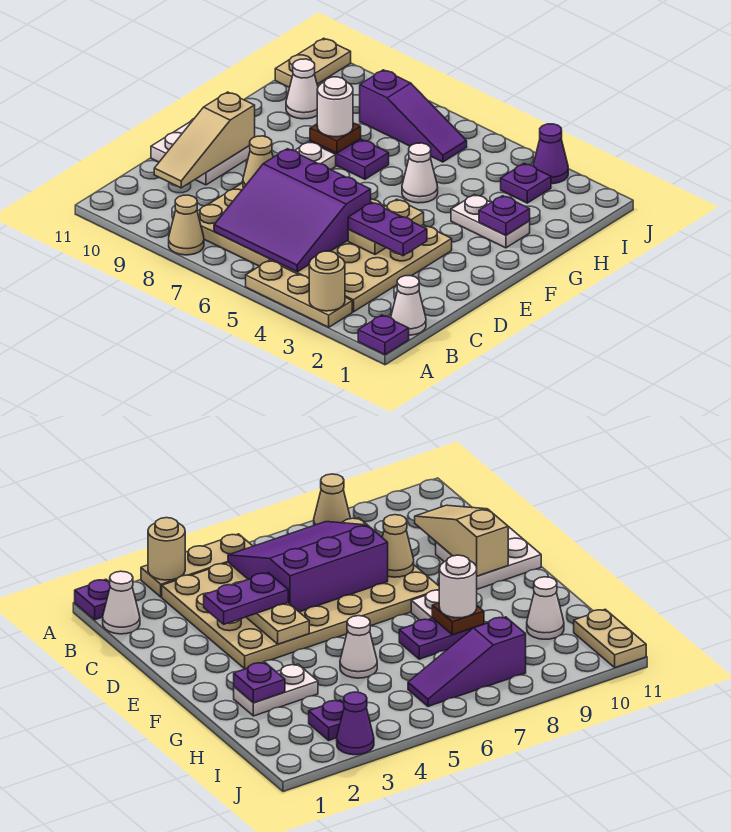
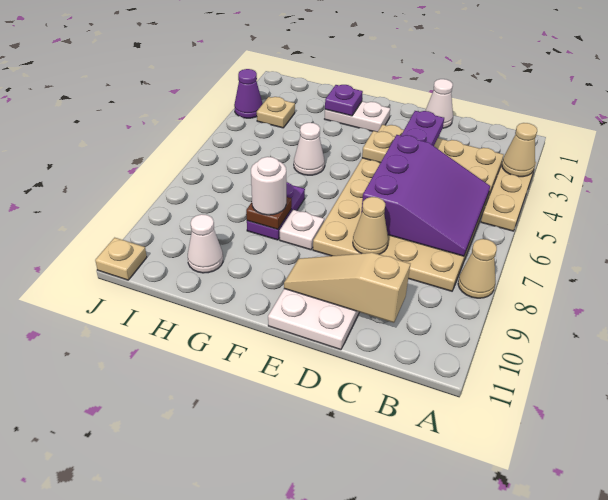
purple 1x1 plate [358,315,409,355] -> none
tan 1x1 round brick [309,251,345,311] -> tan 1x1 cone [502,123,537,177]
white 1x1 cone [391,276,426,335] -> white 1x1 cone moved to [425,79,453,128]
tan 1x3 slope [154,92,255,188] -> tan 1x3 slope turned to [284,253,410,323]
white 1x2 plate [451,195,530,248] -> white 1x2 plate turned to [325,101,390,132]
purple 1x1 plate [501,163,551,203] -> tan 1x1 plate [257,97,295,128]
purple 1x3 slope [360,70,467,162] -> none
tan 1x2 plate [275,38,351,88] -> tan 1x1 plate [95,238,147,280]

